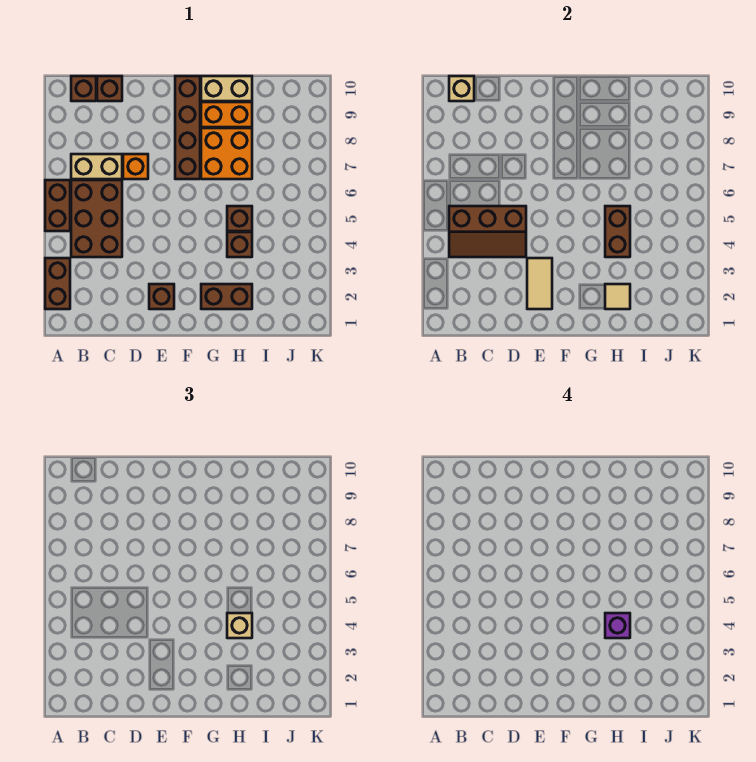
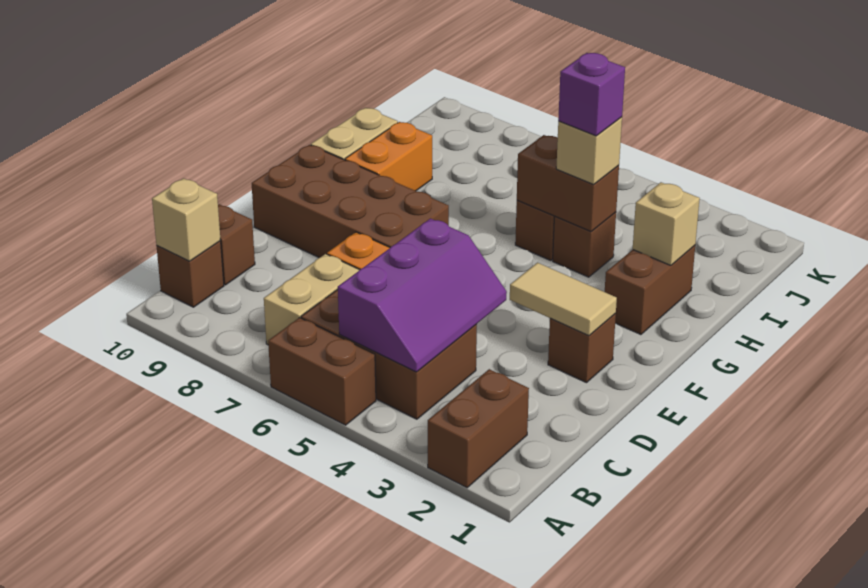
brown 1x2 brick [45,258,70,309] -> brown 1x2 brick turned to [428,369,529,488]
brown 2x3 slope [449,206,526,257] -> purple 2x3 slope [338,218,507,372]
brown 1x4 brick [175,76,200,179] -> brown 2x4 brick [252,145,449,258]
orange 2x2 brick [201,128,252,179] -> none
tan 1x1 tile [605,284,630,309] -> tan 1x1 brick [633,182,700,265]

